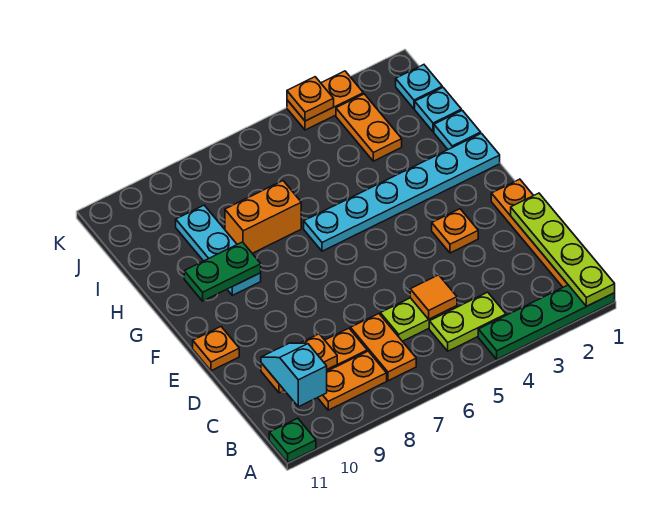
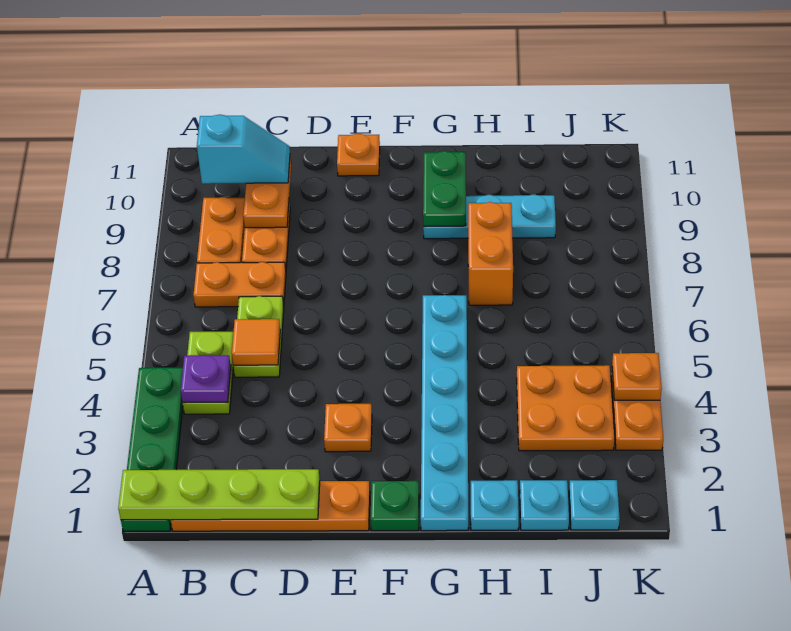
green 1x1 plate [269,418,316,462] -> green 1x1 plate moved to [371,481,419,531]
none -> purple 1x1 plate [181,355,231,402]
orange 1x2 plate [336,94,402,161] -> orange 2x2 plate [517,365,614,451]

